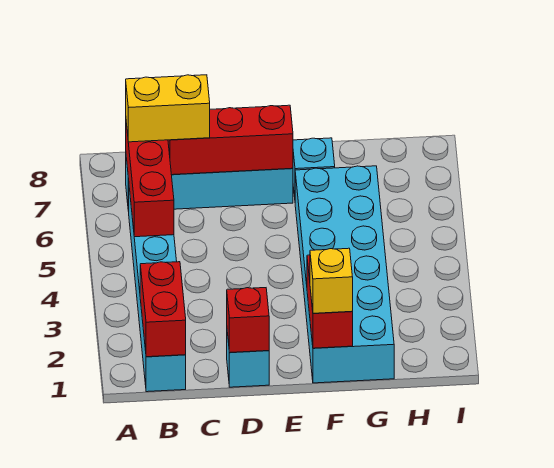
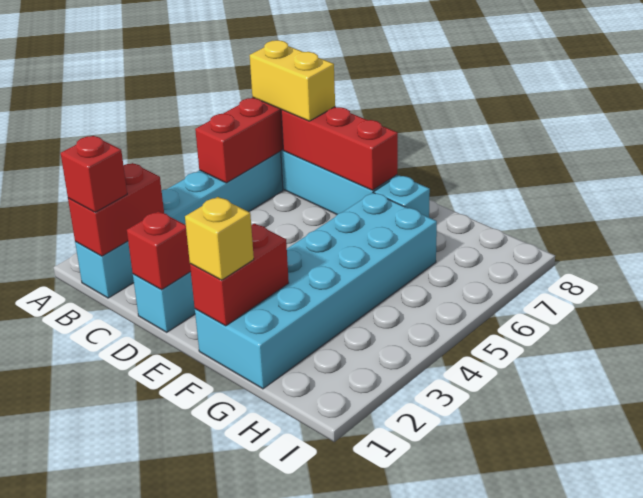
none -> red 1x1 brick [61,136,127,212]

